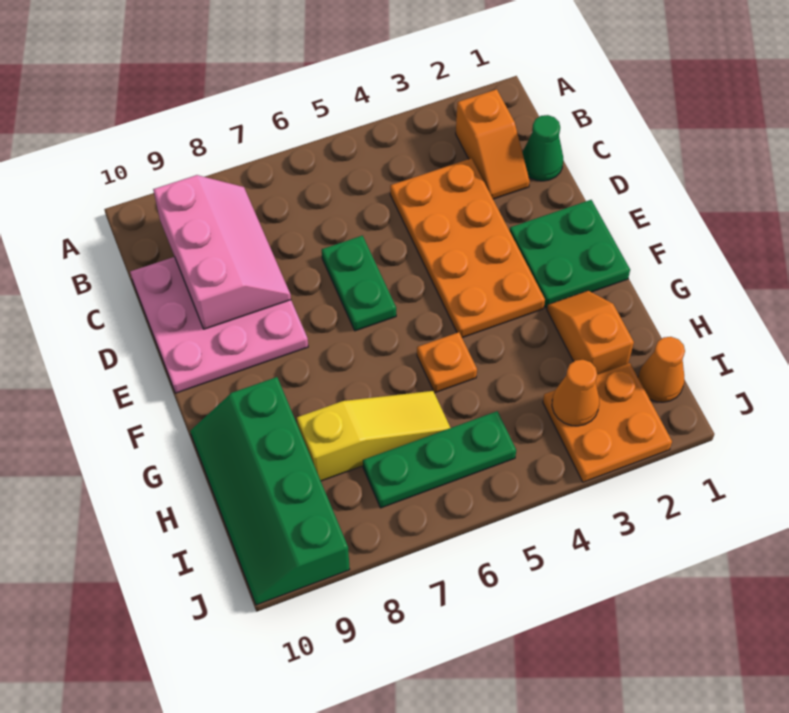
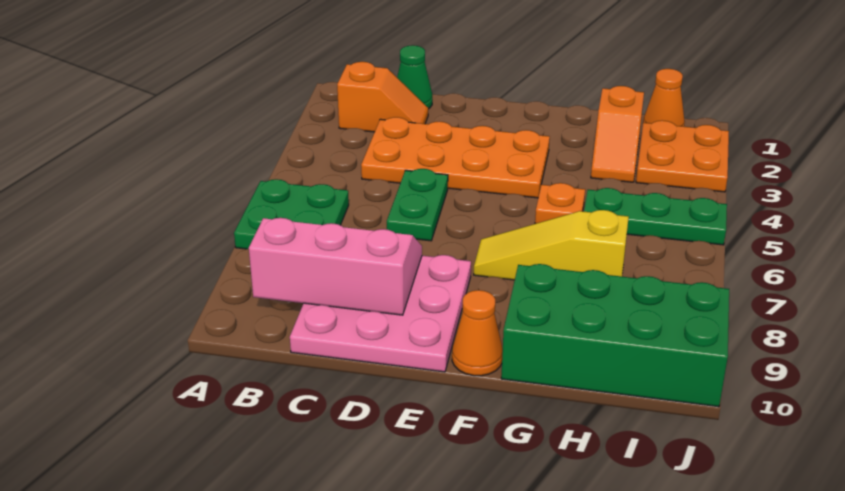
green 1x2 plate [322,236,396,331] -> green 1x2 plate turned to [387,169,448,241]
green 2x2 plate [510,200,630,308] -> green 2x2 plate moved to [234,179,349,249]
orange 1x2 slope [547,291,634,375] -> orange 1x2 slope turned to [591,86,644,182]
green 2x4 slope [190,377,350,605] -> green 2x4 brick [501,264,729,407]
yellow 1x3 slope [297,391,450,481] -> yellow 1x3 slope turned to [474,210,629,280]
orange 1x1 cone [552,360,599,426] -> orange 1x1 cone moved to [452,290,503,376]
green 1x3 plate [363,411,516,508] -> green 1x3 plate turned to [584,188,727,245]

